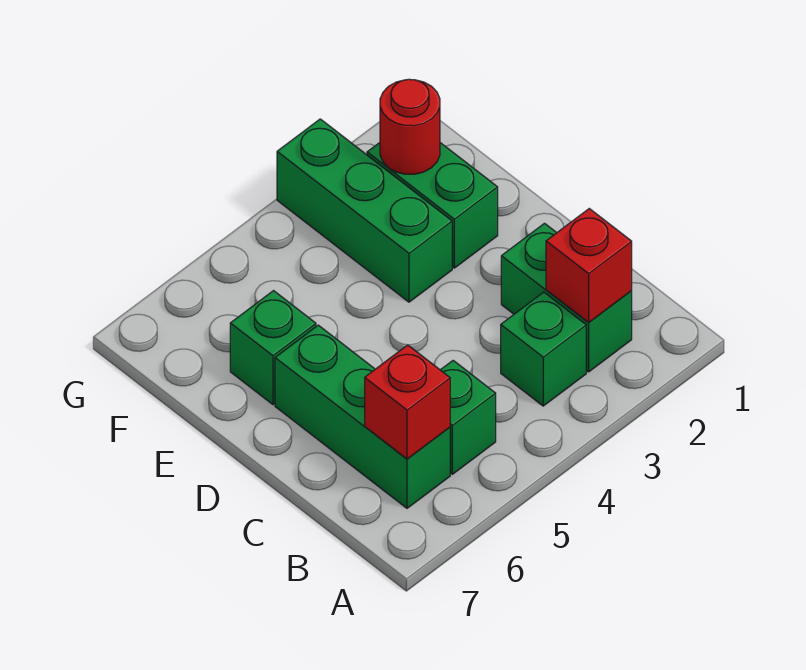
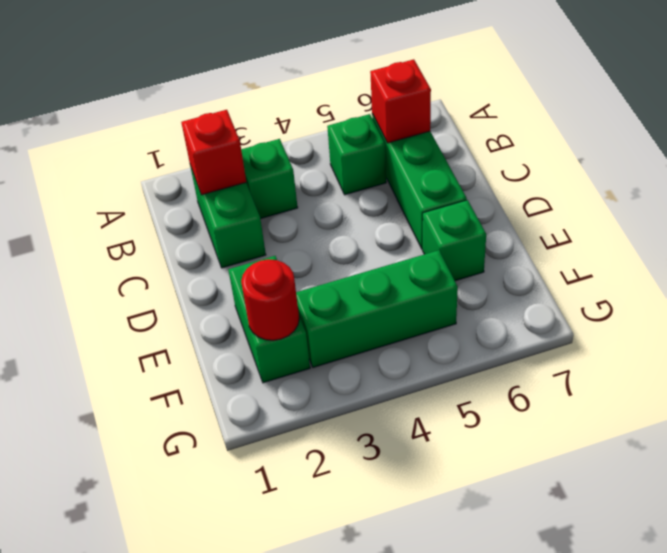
green 1x3 brick [277,119,452,302] -> green 1x3 brick turned to [296,250,458,367]

